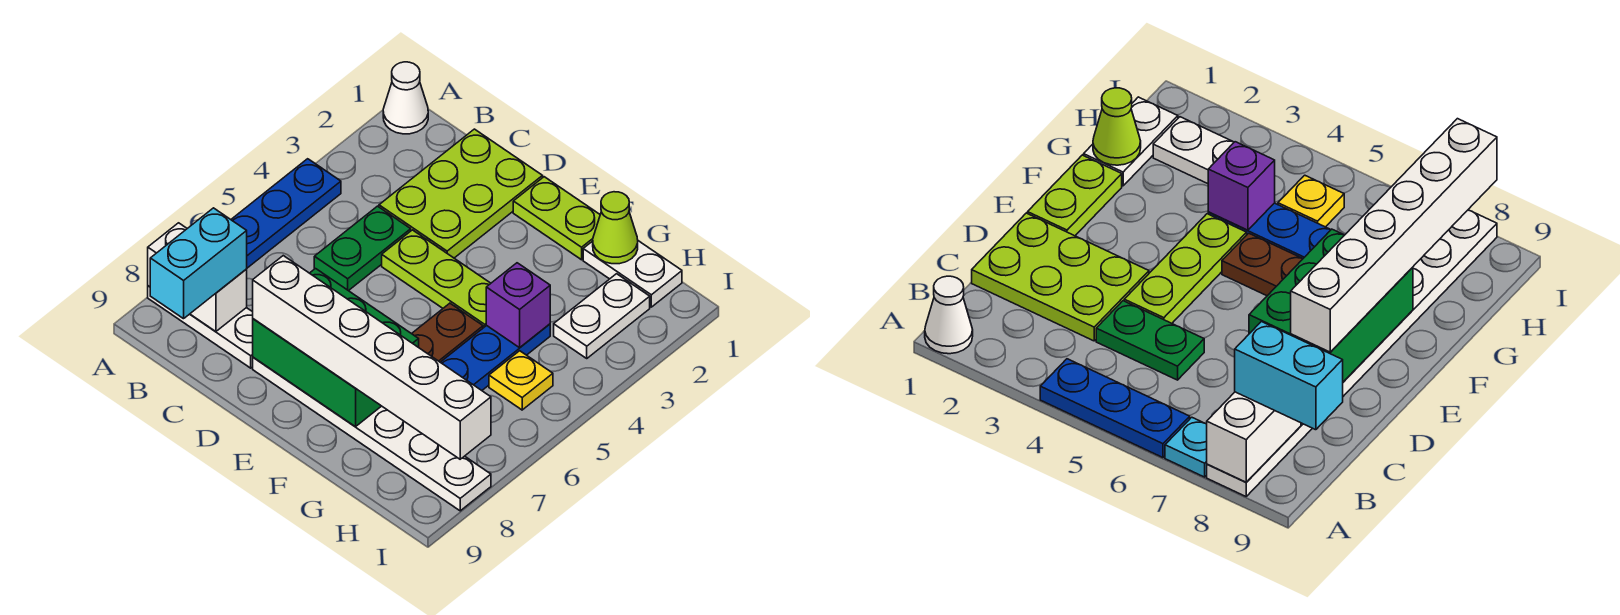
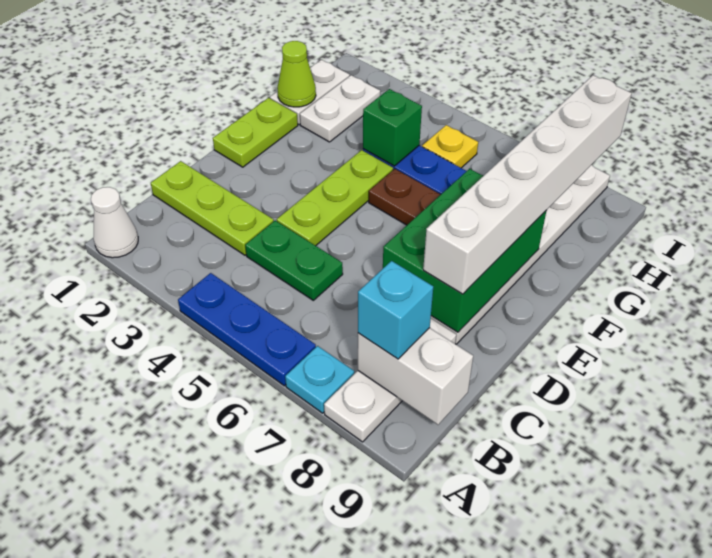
white 1x2 brick [148,223,247,331] -> white 1x2 brick turned to [358,328,473,425]
cyan 1x2 brick [150,208,247,319] -> cyan 1x1 brick [358,261,433,359]
lime 2x3 plate [379,129,543,258] -> lime 1x3 plate [151,161,274,255]
purple 1x1 brick [486,263,550,348] -> green 1x1 brick [363,89,422,166]
white 1x2 plate [554,274,650,358] -> white 1x2 plate turned to [300,75,380,142]

